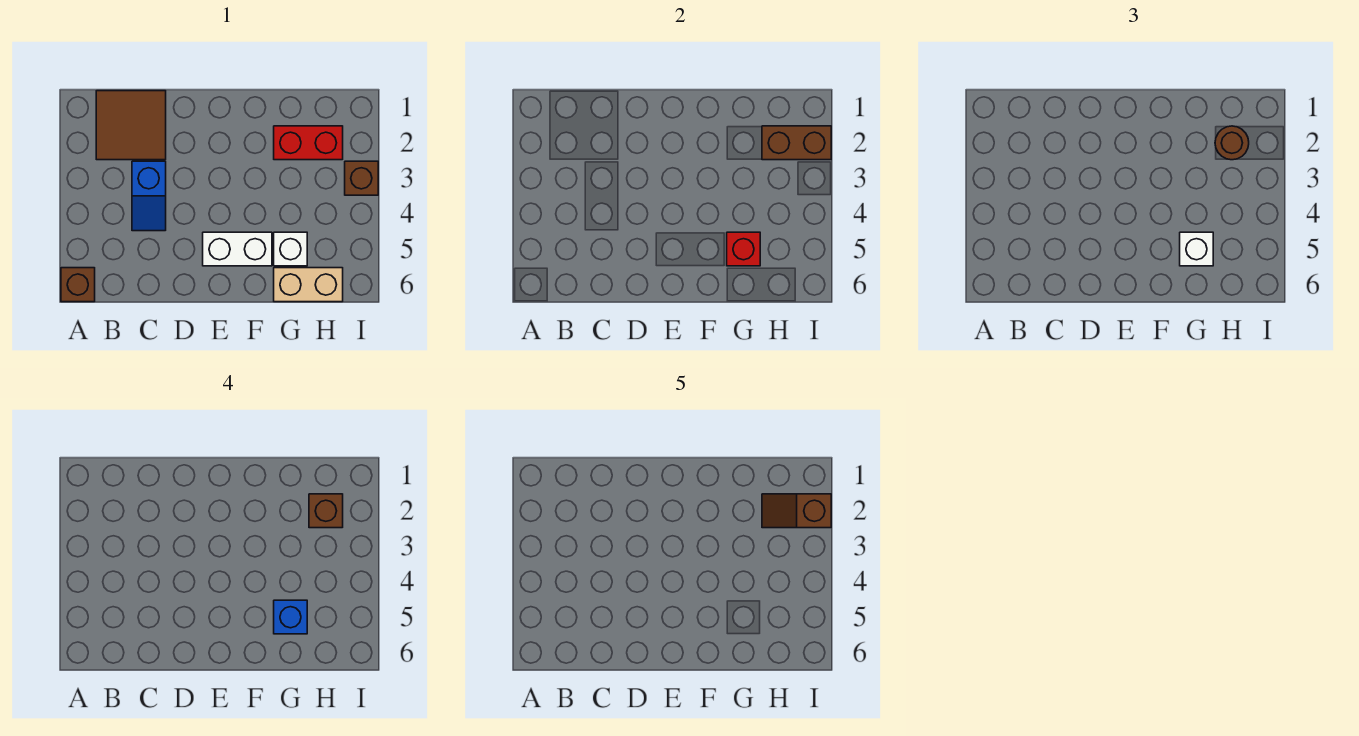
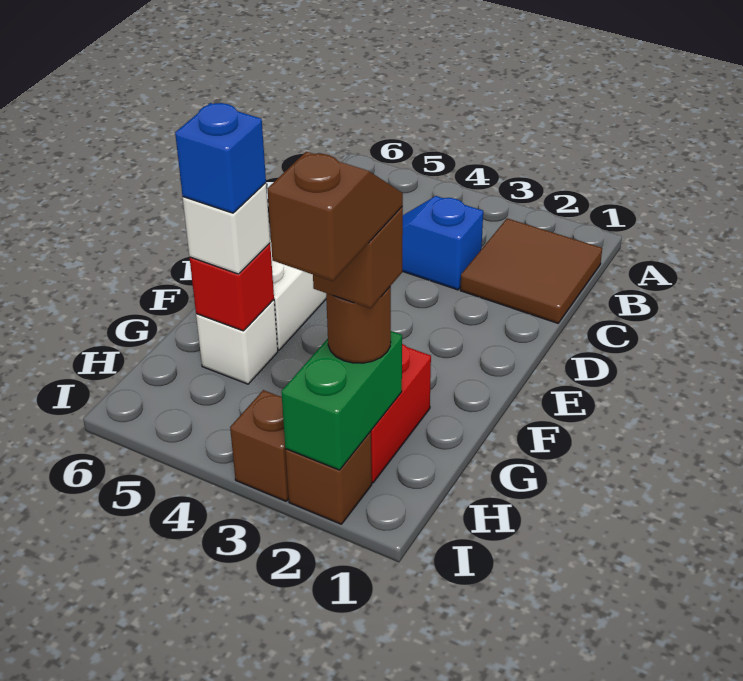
brown 1x1 brick [61,268,95,302] -> brown 1x1 brick moved to [285,431,372,524]
tan 1x2 brick [274,268,343,302] -> none
brown 1x2 brick [762,126,831,160] -> green 1x2 brick [281,331,402,470]

